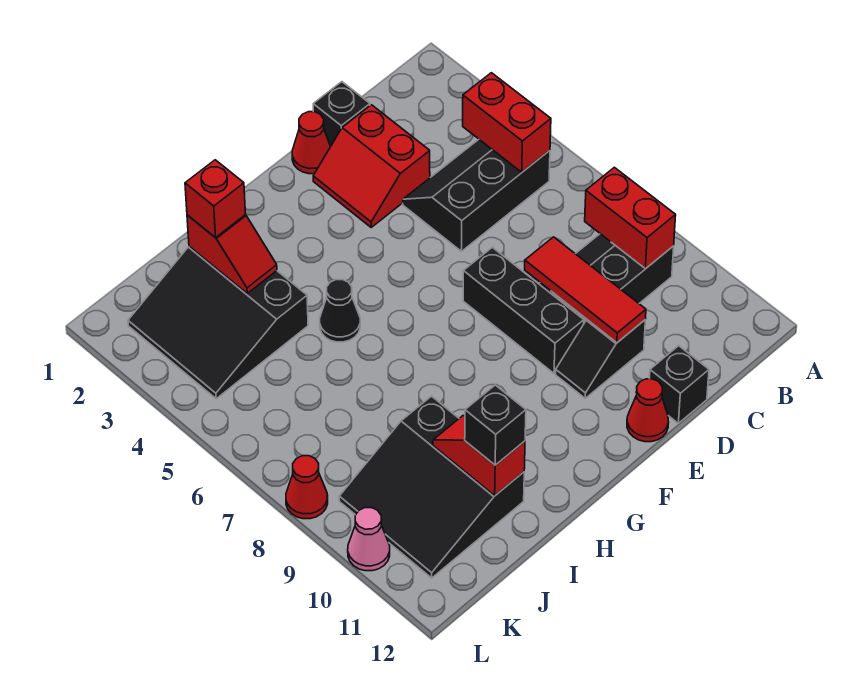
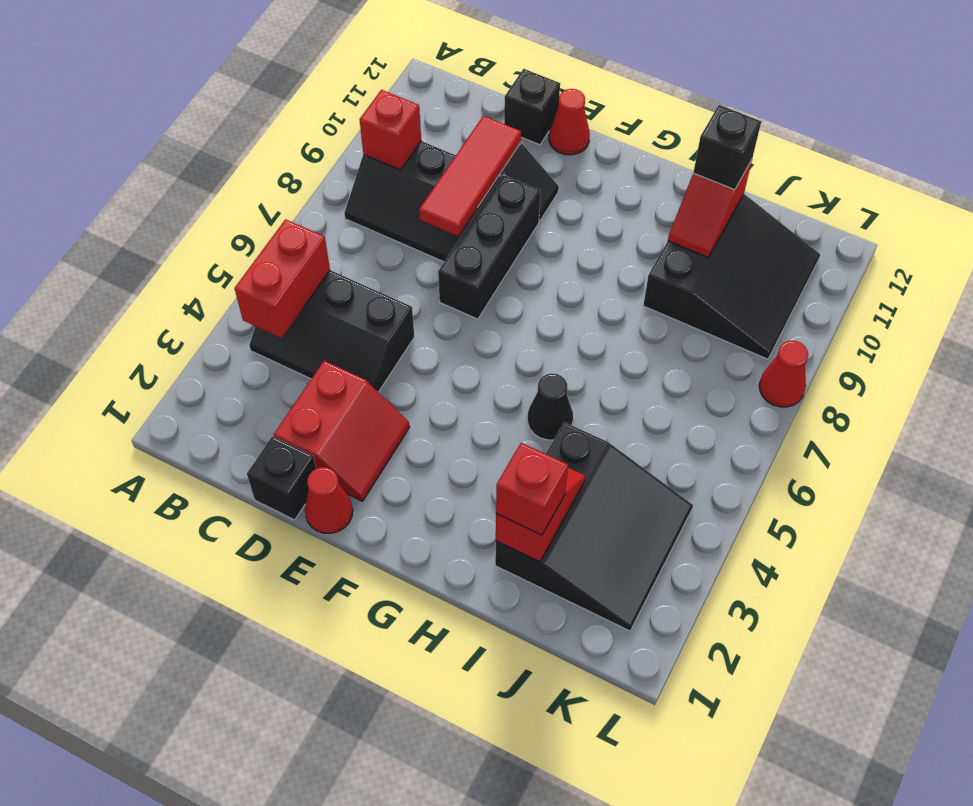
red 1x2 brick [585,167,676,269] -> red 1x1 brick [360,90,421,170]
pink 1x1 cone [348,508,390,571] -> none

